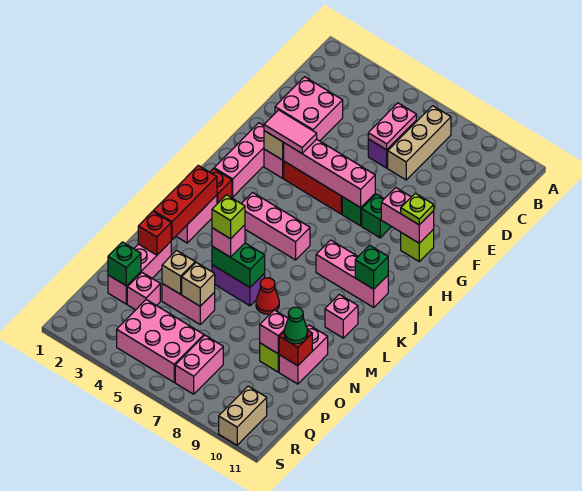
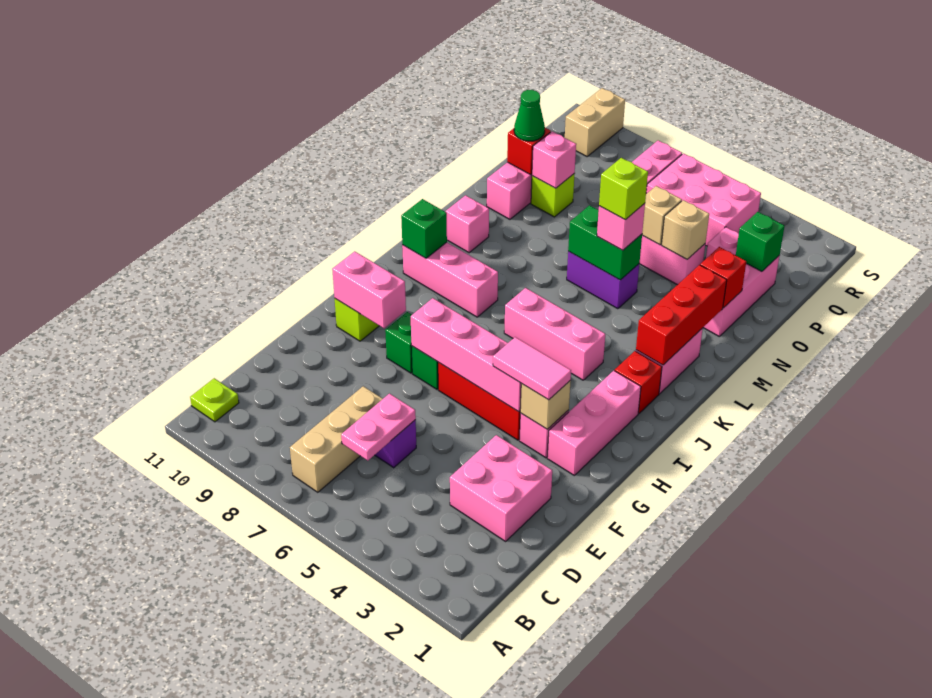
lime 1x1 plate [401,193,434,225] -> lime 1x1 plate moved to [190,378,239,422]
red 1x1 cone [256,278,279,314] -> none

